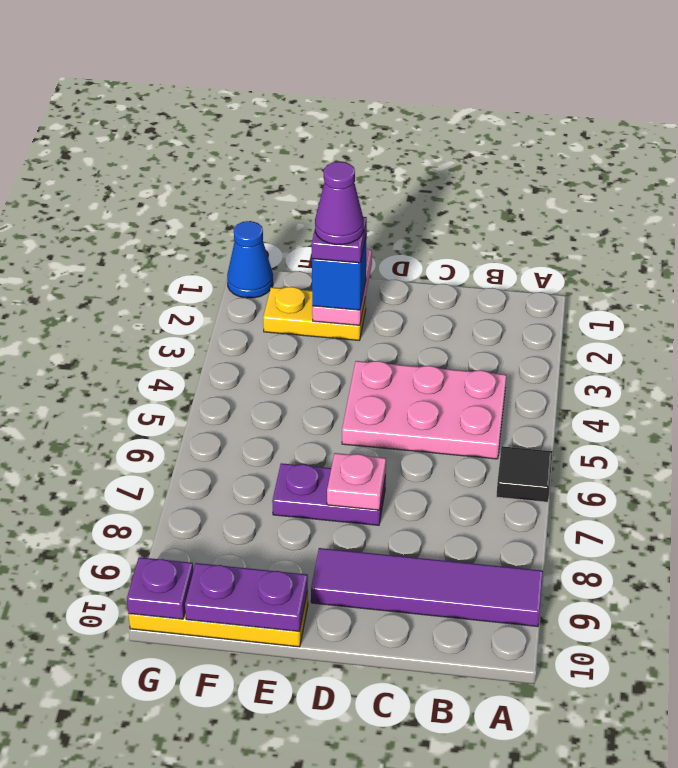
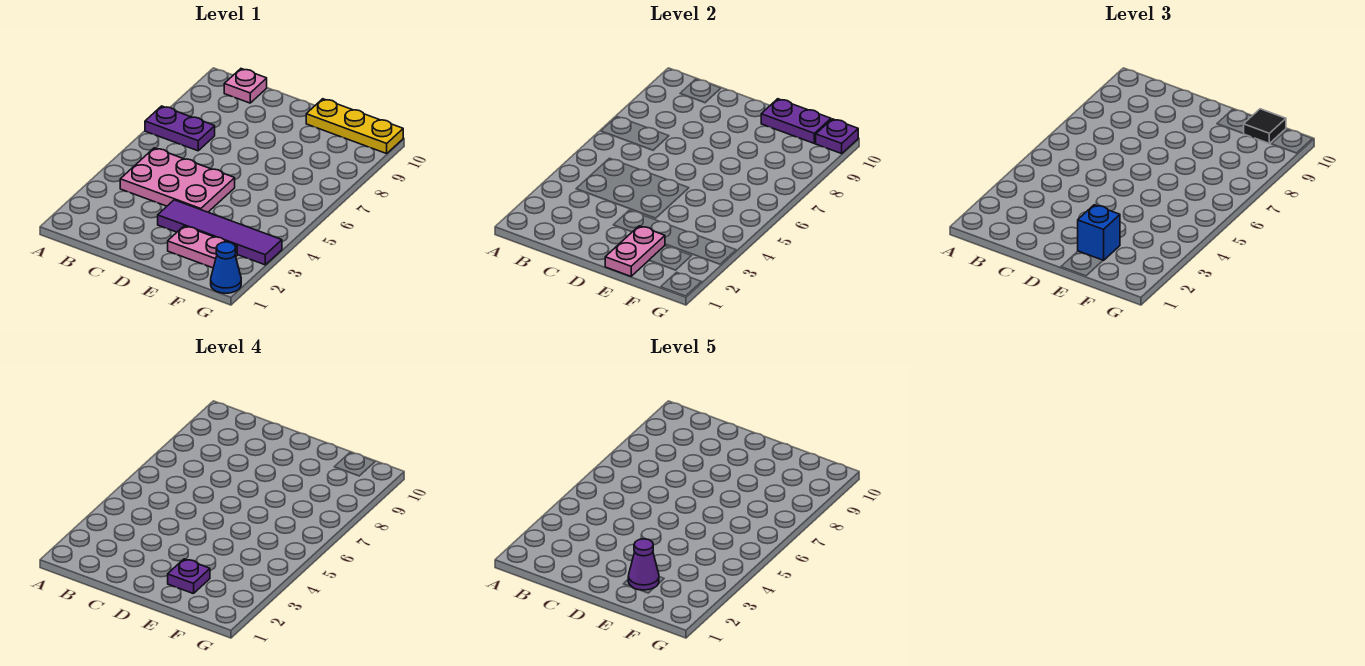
black 1x1 tile [496,446,553,502] -> black 1x1 tile moved to [1243,109,1286,143]
purple 1x4 tile [311,548,543,627] -> purple 1x4 tile moved to [158,200,282,265]
purple 1x2 plate [272,463,386,525] -> purple 1x2 plate moved to [145,106,215,151]
pink 1x1 plate [327,453,386,510] -> pink 1x1 plate moved to [224,69,267,103]
yellow 1x2 plate [263,287,366,340] -> pink 1x2 plate [168,226,237,268]

